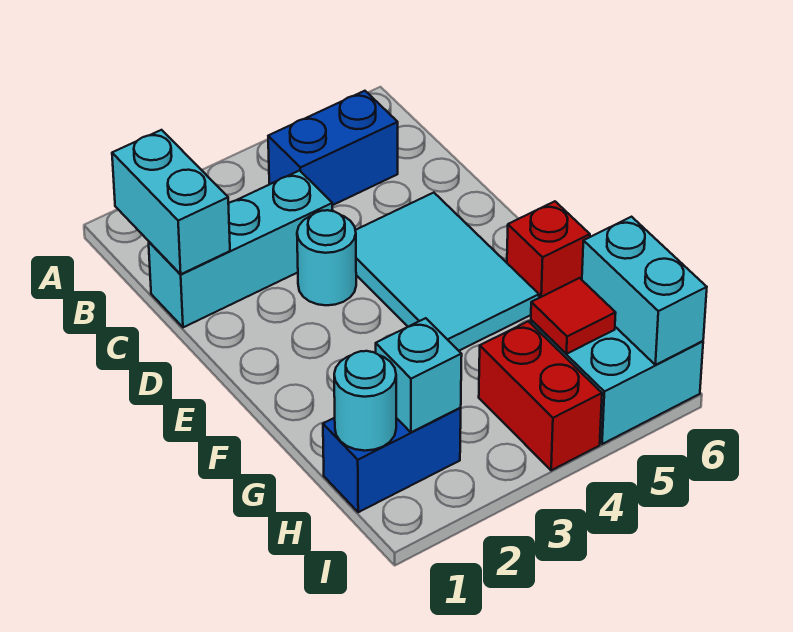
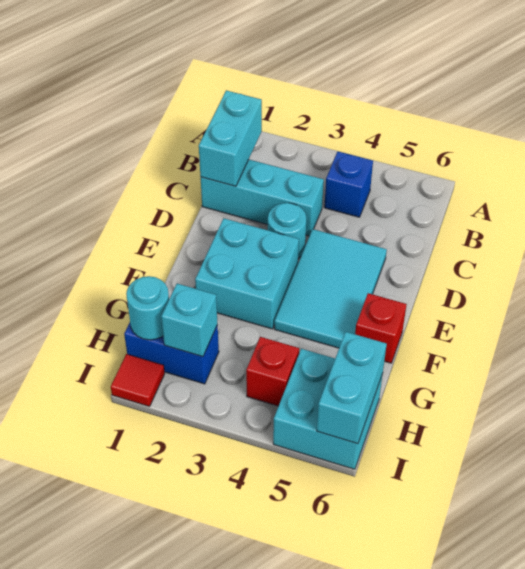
blue 1x2 brick [268,91,398,205] -> blue 1x1 brick [324,152,373,217]
none -> cyan 2x2 brick [195,218,299,329]
red 1x2 brick [479,321,602,470] -> red 1x1 brick [246,337,299,406]
red 1x1 tile [531,278,616,354] -> red 1x1 tile moved to [111,354,165,407]

